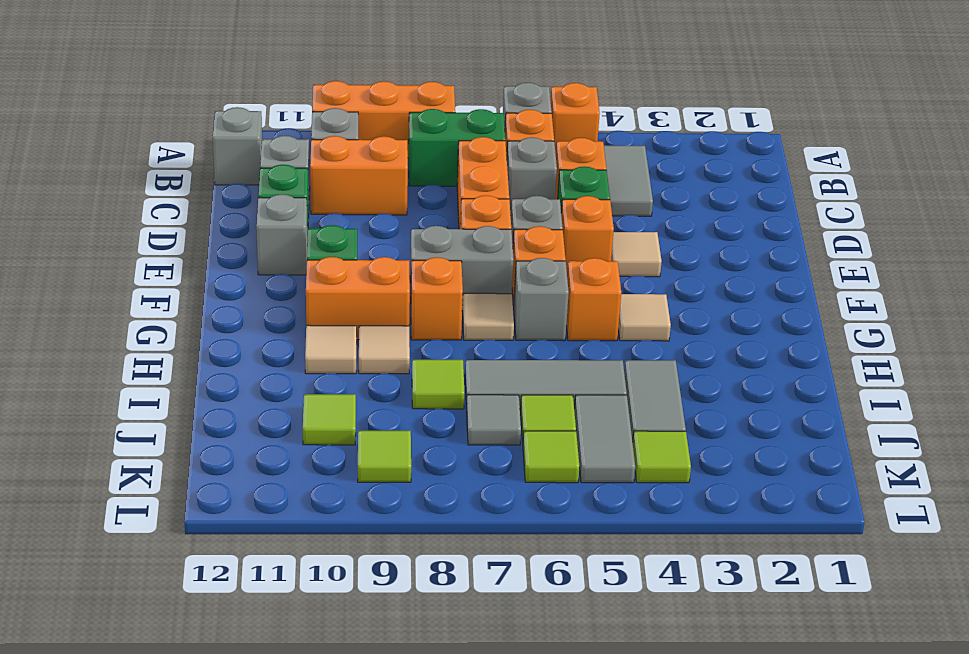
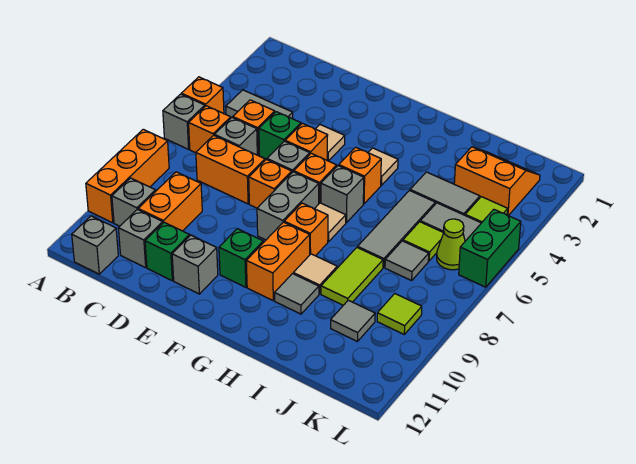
green 1x2 brick [409,109,505,186] -> green 1x2 brick moved to [459,209,521,287]
tan 1x1 tile [305,325,357,374] -> grey 1x1 tile [275,274,319,314]
lime 1x1 tile [412,360,464,409] -> lime 1x2 tile [321,247,383,305]
none -> orange 2x2 slope [454,147,540,216]
lime 1x1 tile [303,394,356,445] -> grey 1x1 tile [331,300,375,342]
lime 1x1 tile [523,431,579,483] -> lime 1x1 cone [437,219,465,270]

